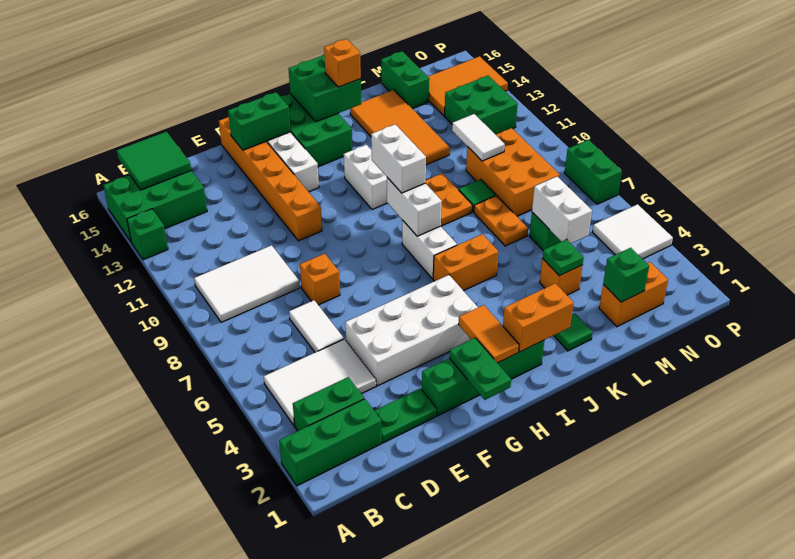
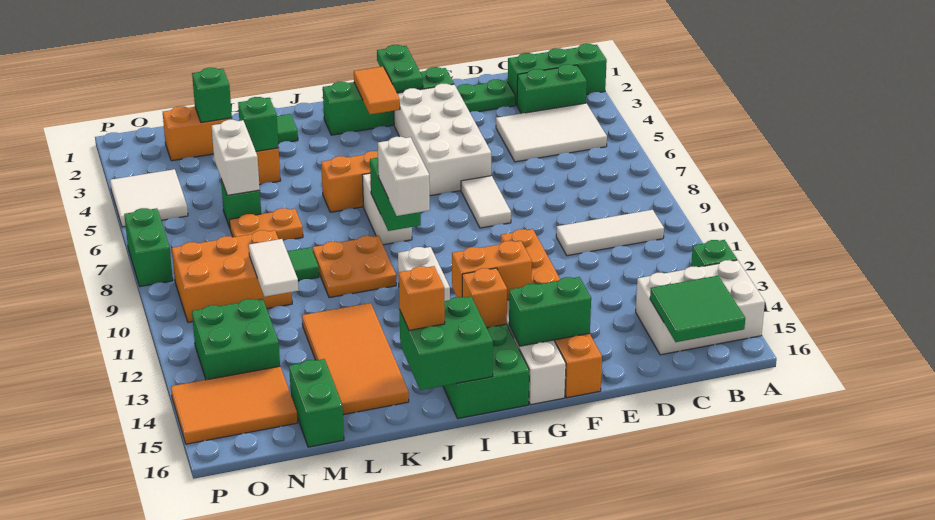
green 2x3 brick [104,171,207,242] -> white 2x3 brick [636,260,765,355]
white 2x3 tile [194,245,300,323] -> white 1x3 tile [556,210,664,256]
white 1x2 tile [289,300,344,352] -> white 1x2 tile moved to [461,176,511,228]
white 2x4 brick [345,275,478,386] -> white 2x4 brick turned to [394,84,491,196]
orange 1x1 brick [300,254,340,305] -> orange 1x1 brick moved to [462,268,507,328]
orange 1x2 brick [503,283,574,352] -> orange 1x2 brick moved to [452,241,532,300]
white 1x2 brick [387,178,442,236] -> green 1x2 brick [370,158,421,231]
green 1x1 plate [542,239,584,276] -> green 1x1 brick [238,97,279,151]
orange 1x2 plate [474,196,528,246] -> orange 1x2 plate turned to [230,208,303,241]
orange 2x3 brick [466,128,560,216] -> orange 2x3 brick turned to [172,230,292,322]

